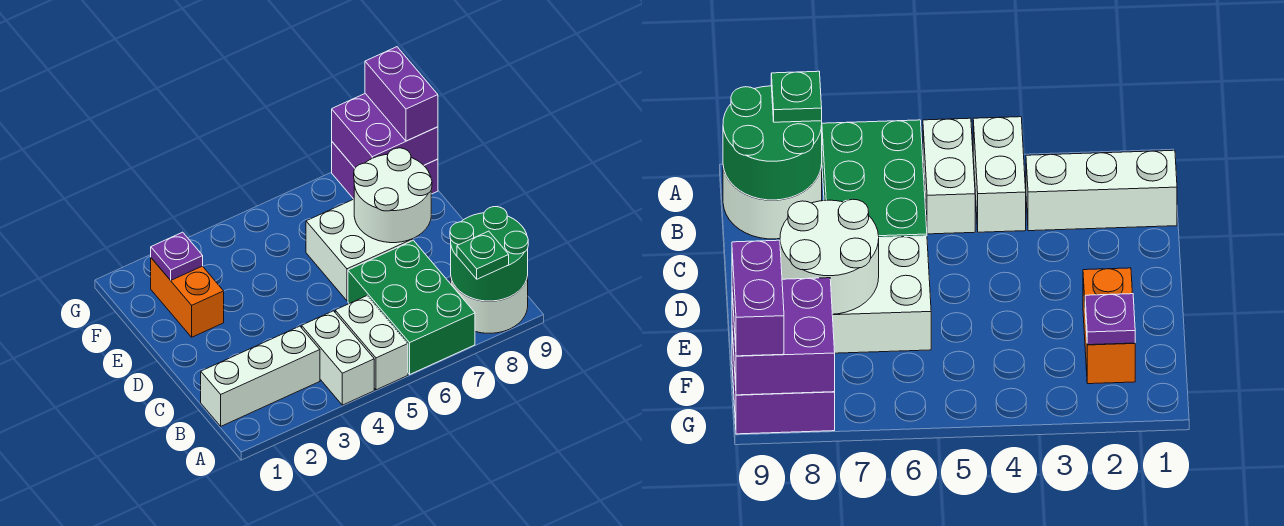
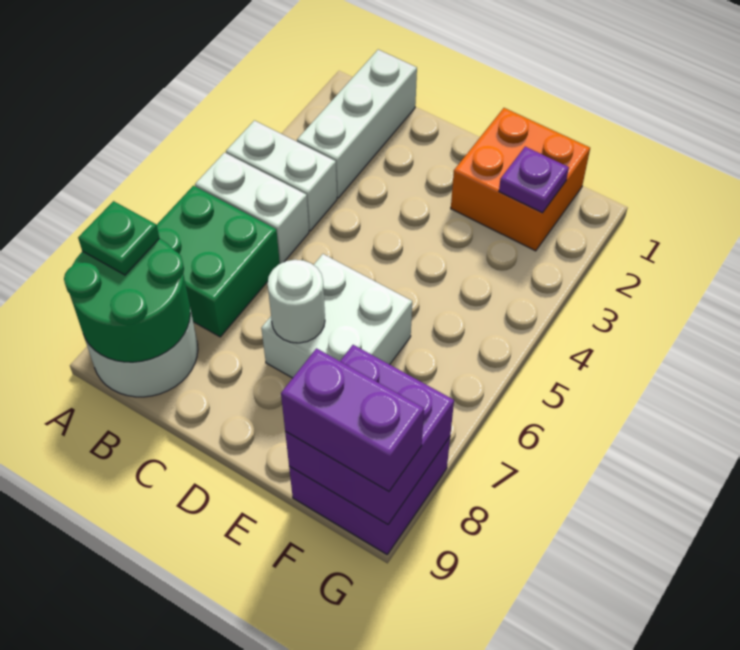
green 2x3 brick [348,240,475,374] -> green 2x2 brick [157,186,280,337]
white 2x2 round brick [354,148,432,243] -> white 1x1 round brick [267,260,325,343]
orange 1x2 brick [151,258,224,337] -> orange 2x2 brick [451,108,590,251]

